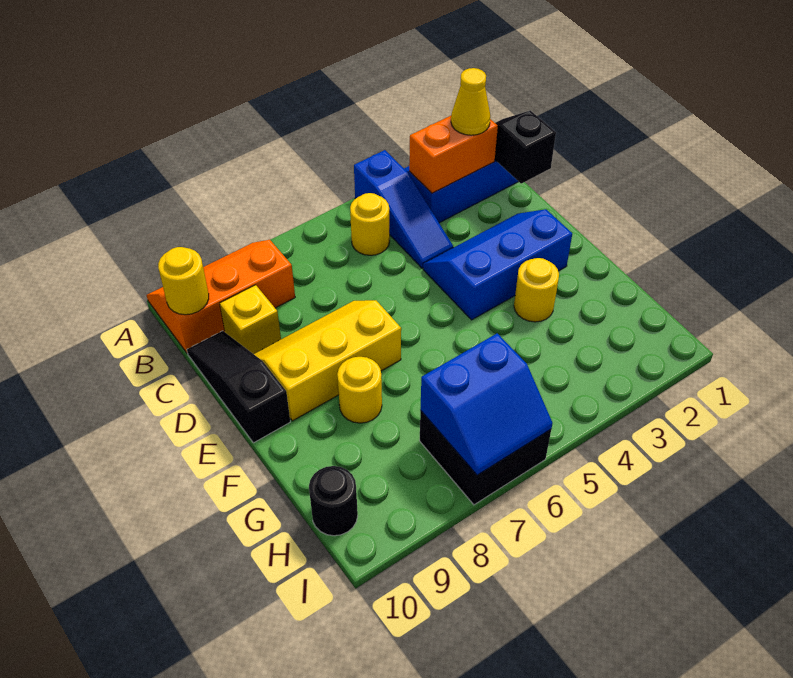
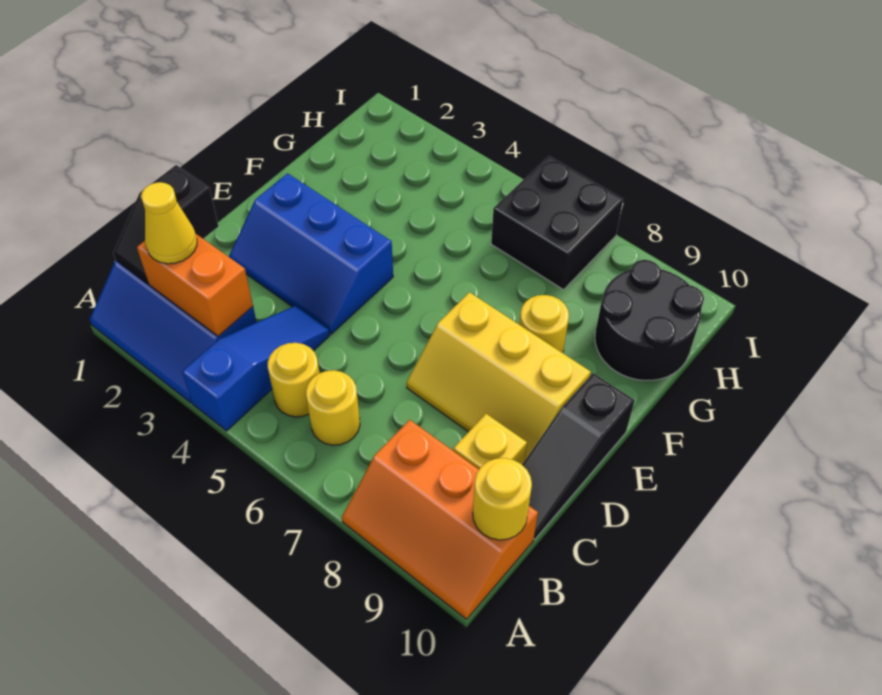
yellow 1x1 round brick [514,258,559,322] -> yellow 1x1 round brick moved to [306,370,360,445]
blue 2x2 slope [420,333,553,475] -> none
black 1x1 round brick [309,466,358,536] -> black 2x2 round brick [595,260,704,380]

